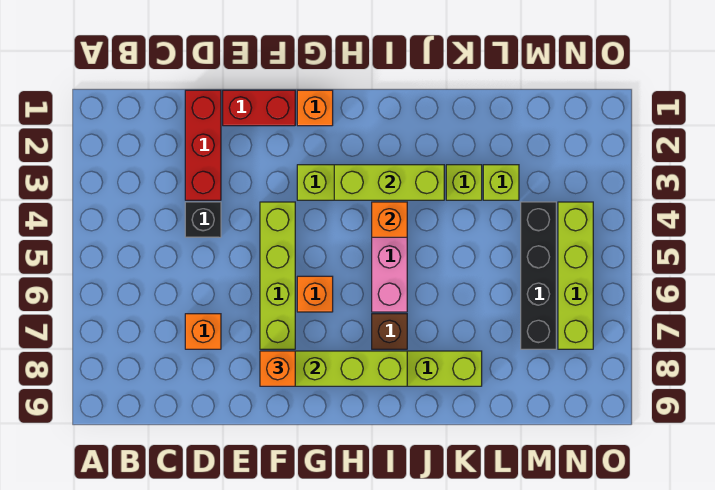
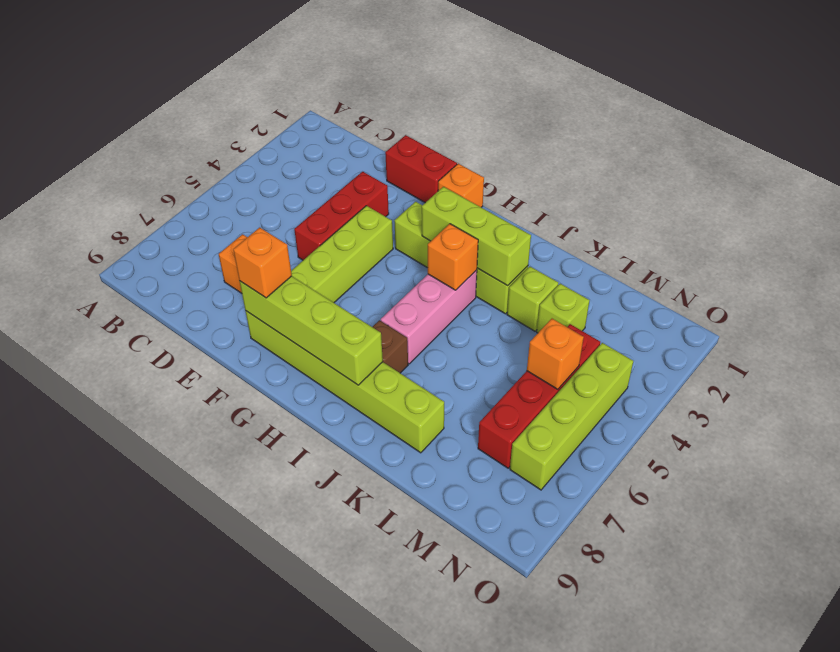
red 1x3 brick [185,90,221,200] -> red 1x3 brick moved to [294,172,389,260]
black 1x1 brick [185,202,221,237] -> none
orange 1x1 brick [297,276,333,312] -> orange 1x1 brick moved to [527,319,584,389]
black 1x4 brick [521,202,556,349] -> red 1x4 brick [478,324,600,468]

